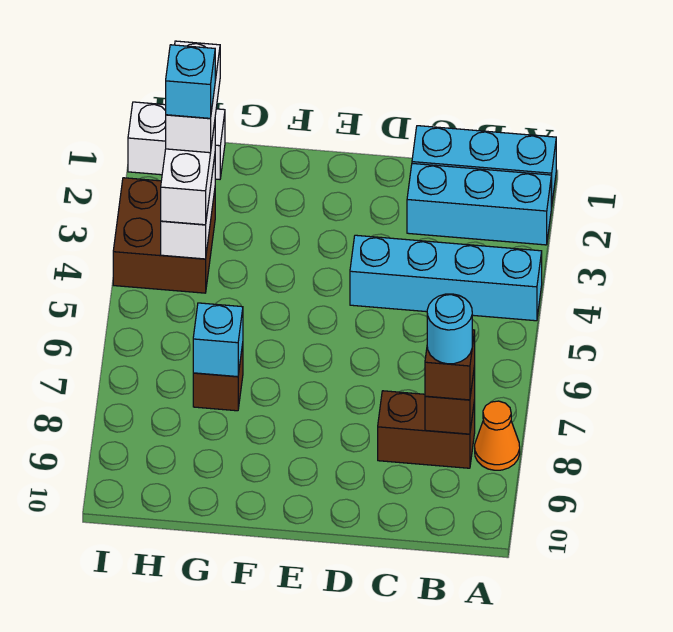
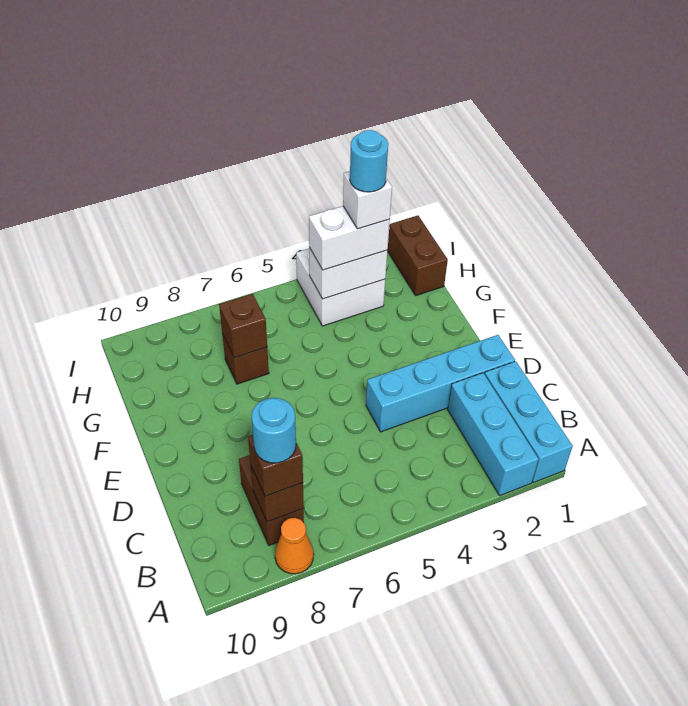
cyan 1x4 brick [350,235,542,321] -> cyan 1x4 brick turned to [366,335,515,432]
cyan 1x1 brick [193,303,243,377] -> brown 1x1 brick [219,294,267,358]
white 1x2 brick [128,102,225,179] -> brown 1x2 brick [388,215,448,295]
white 1x2 brick [166,41,220,153] -> white 1x1 brick [343,171,392,229]
brown 2x2 brick [113,178,215,293] -> white 2x2 brick [296,249,385,326]
cyan 1x1 brick [166,45,215,118] -> cyan 1x1 round brick [350,130,388,192]

